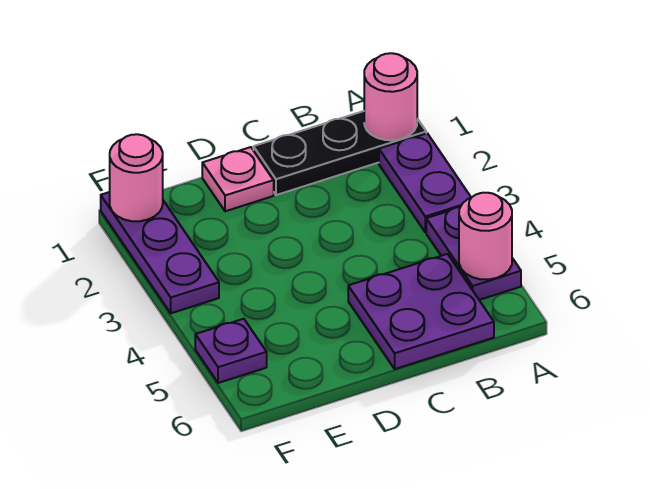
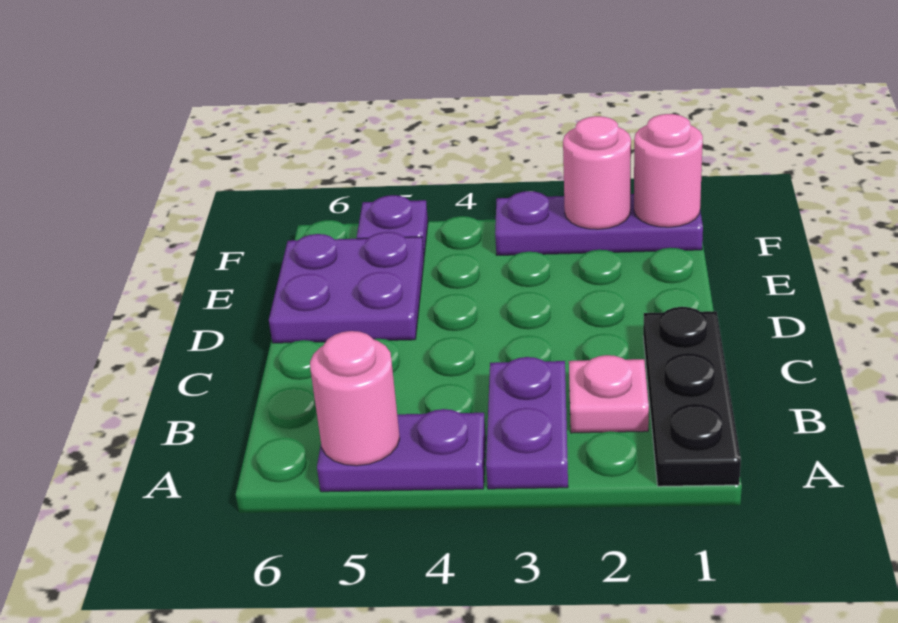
pink 1x1 round brick [364,53,417,140] -> pink 1x1 round brick moved to [563,116,631,229]
purple 1x2 plate [379,133,471,232] -> purple 1x2 plate turned to [486,357,568,489]
purple 2x2 plate [348,254,494,369] -> purple 2x2 plate moved to [269,232,424,343]
pink 1x1 plate [202,147,274,211] -> pink 1x1 plate moved to [569,355,649,433]

